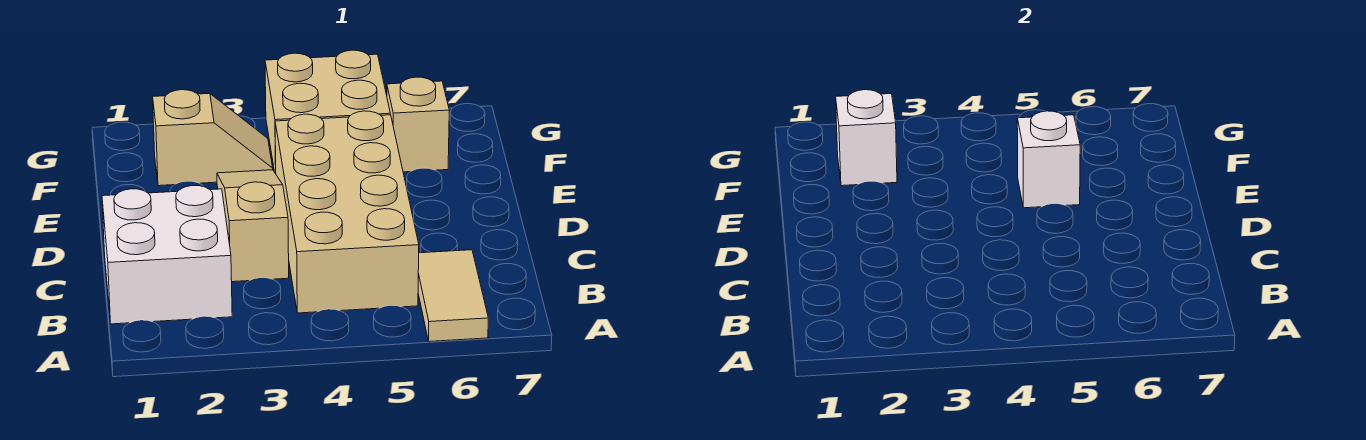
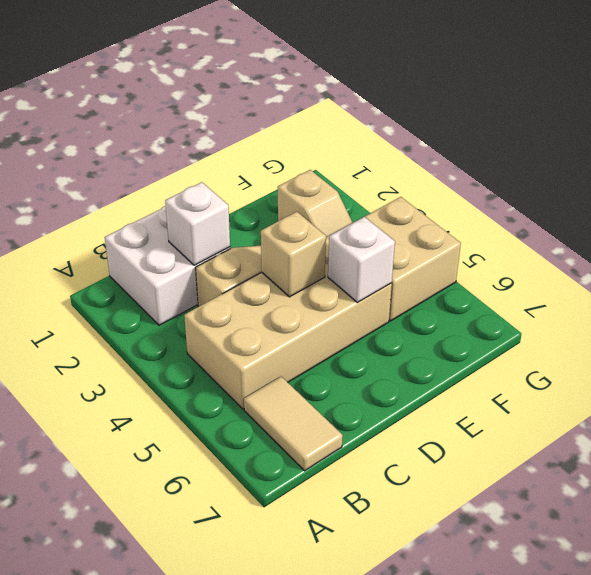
tan 1x2 tile [418,250,488,342] -> tan 1x2 tile turned to [244,377,343,471]
white 1x1 brick [836,90,897,186] -> white 1x1 brick moved to [165,182,230,265]
tan 1x1 brick [387,77,449,172] -> tan 1x1 brick moved to [261,212,326,297]

